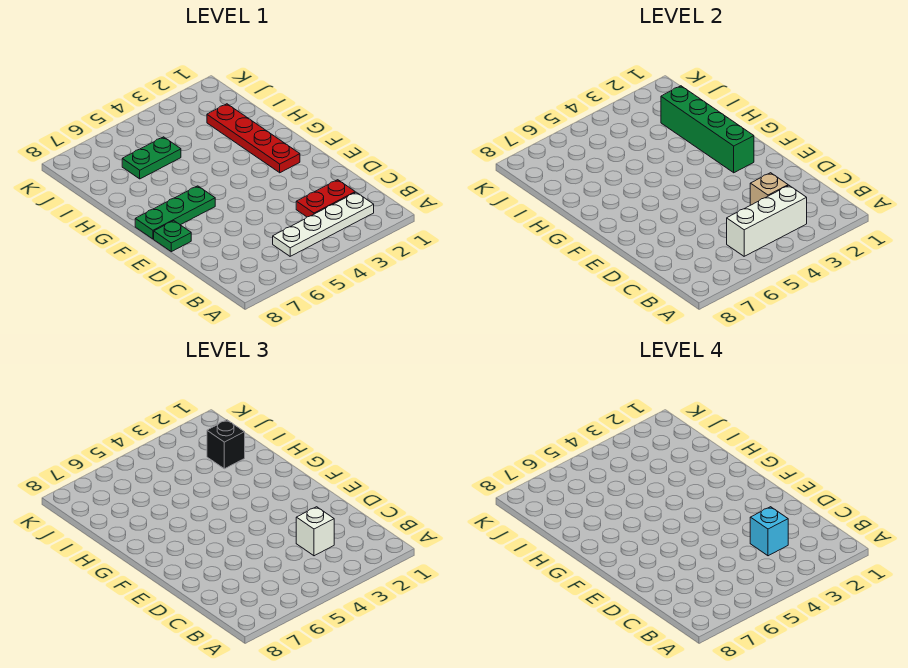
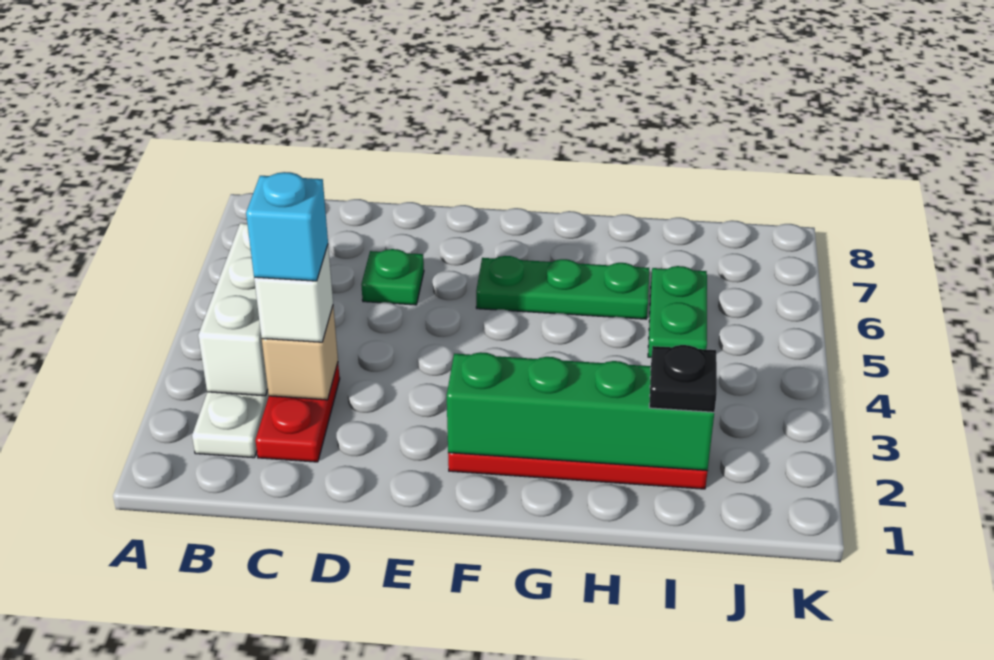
green 1x1 plate [154,221,191,252] -> green 1x1 plate moved to [361,249,424,305]
green 1x3 plate [135,186,215,239] -> green 1x3 plate turned to [476,256,649,319]
black 1x1 brick [207,420,245,469] -> black 1x1 plate [649,345,717,412]

